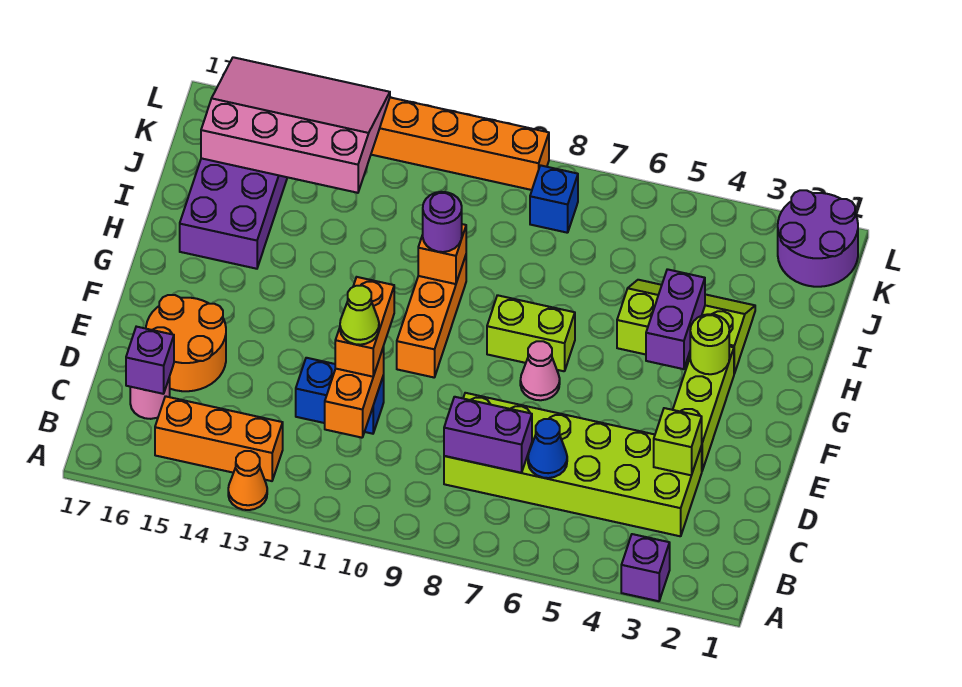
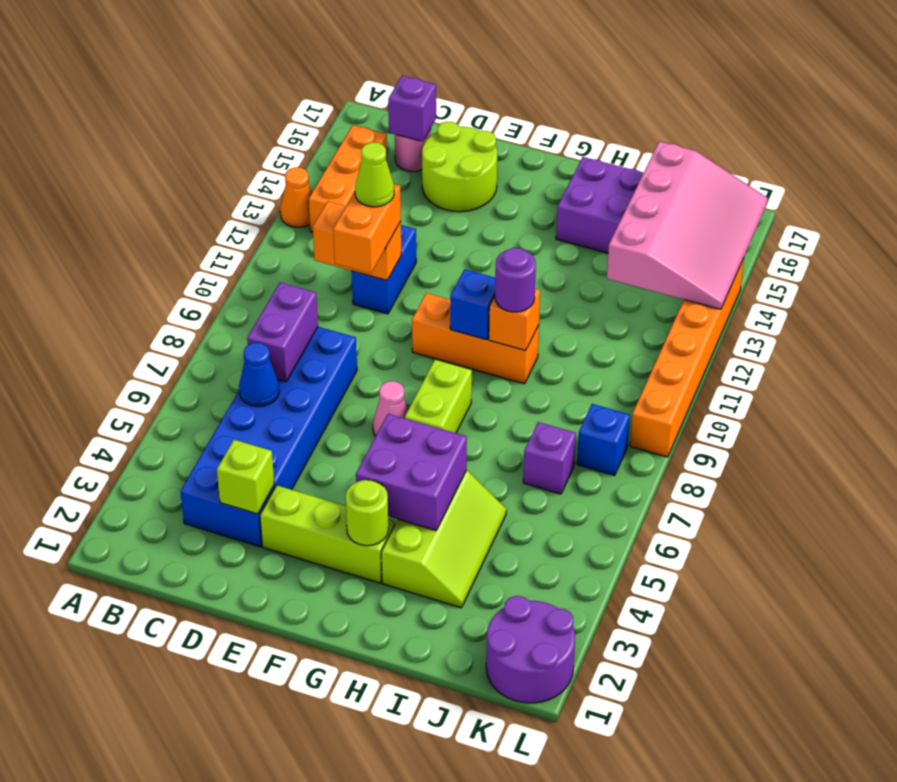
purple 1x1 brick [621,534,670,601] -> purple 1x1 brick moved to [523,422,576,494]
lime 2x6 brick [444,393,702,536] -> blue 2x6 brick [180,327,357,547]
orange 1x2 brick [335,277,394,377] -> orange 1x2 brick turned to [333,184,401,273]
orange 2x2 round brick [146,295,226,391] -> lime 2x2 round brick [422,121,497,212]
purple 1x2 brick [646,269,705,369] -> purple 2x2 brick [356,414,467,531]
none -> blue 1x1 brick [450,269,495,340]

